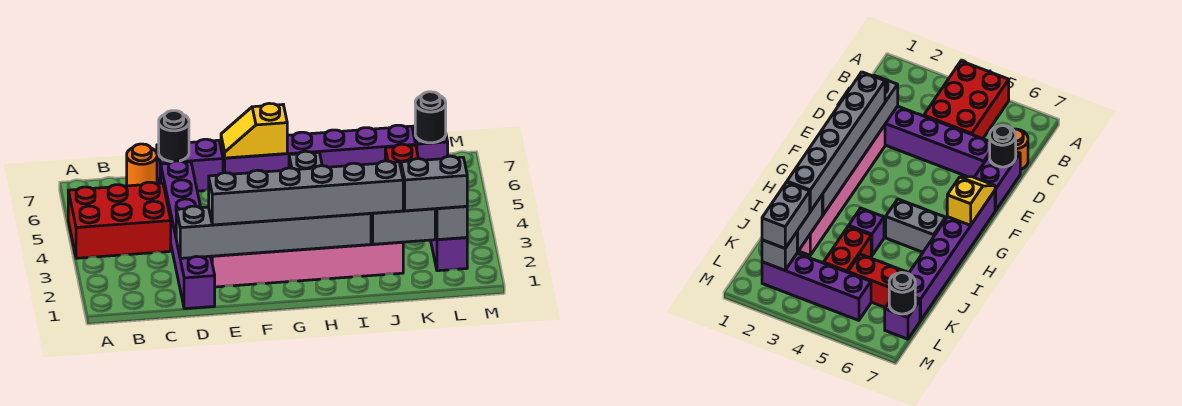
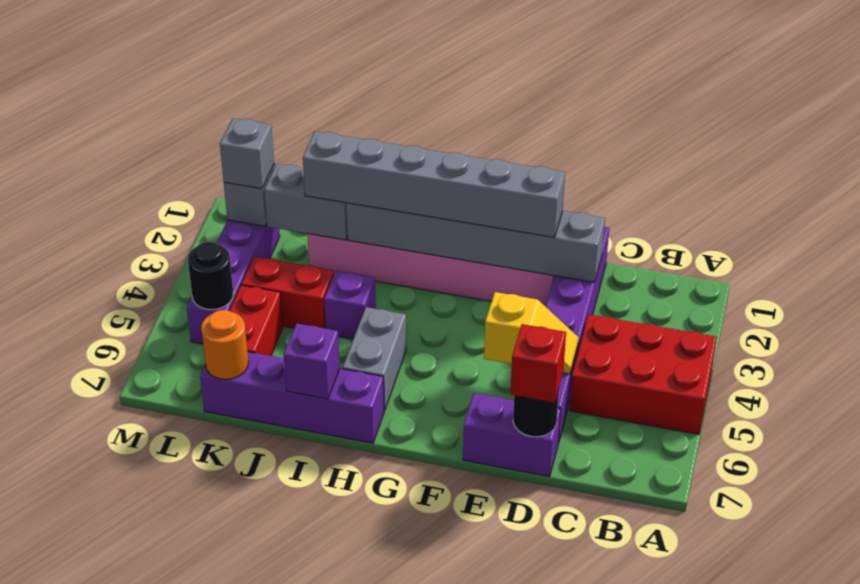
orange 1x1 round brick [127,144,157,186] -> orange 1x1 round brick moved to [201,310,248,379]
none -> red 1x1 brick [510,324,566,403]
purple 1x6 brick [221,125,416,174] -> purple 1x4 brick [200,352,385,443]
yellow 1x2 slope [221,103,287,158] -> yellow 1x2 slope moved to [484,292,579,374]
grey 1x2 brick [401,156,467,211] -> grey 1x1 brick [220,118,274,189]
purple 1x1 brick [413,126,448,160] -> purple 1x1 brick moved to [284,323,340,399]
black 1x1 round brick [415,92,446,143] -> black 1x1 round brick moved to [188,242,233,310]

